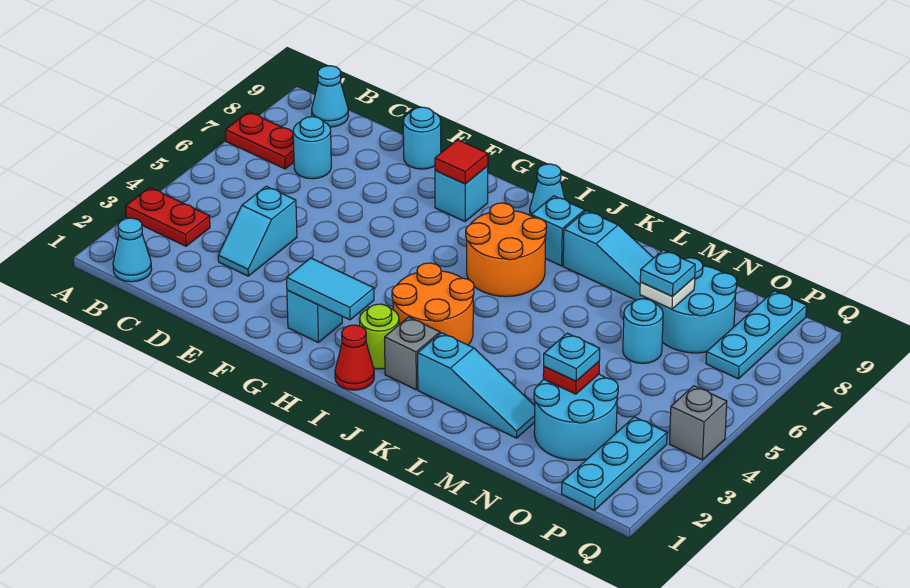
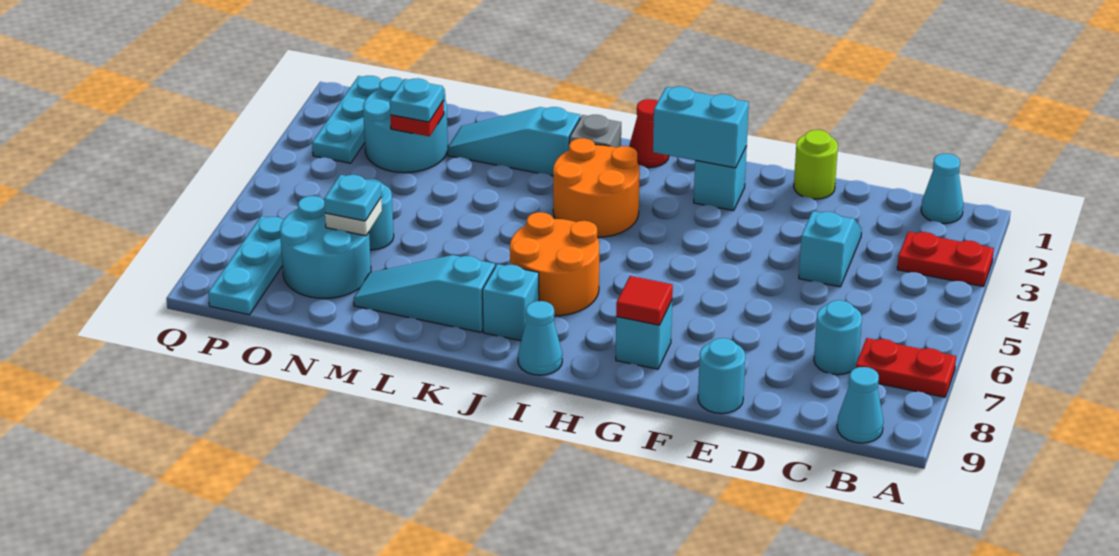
cyan 1x2 tile [287,258,374,320] -> cyan 1x2 brick [653,87,749,168]
lime 1x1 round brick [360,304,399,369] -> lime 1x1 round brick moved to [794,130,838,199]
grey 1x1 brick [670,386,727,460] -> none

